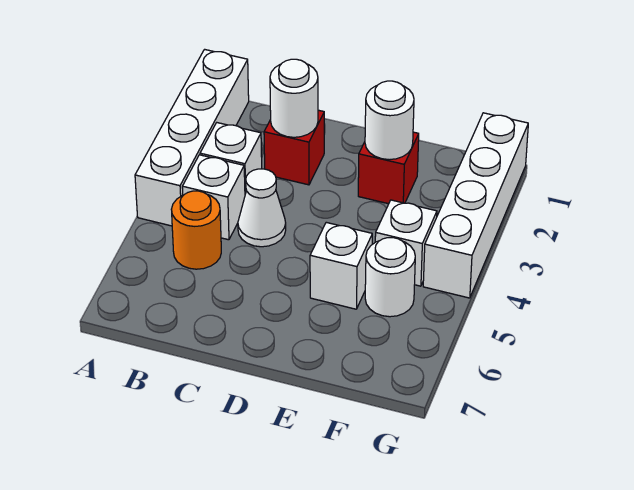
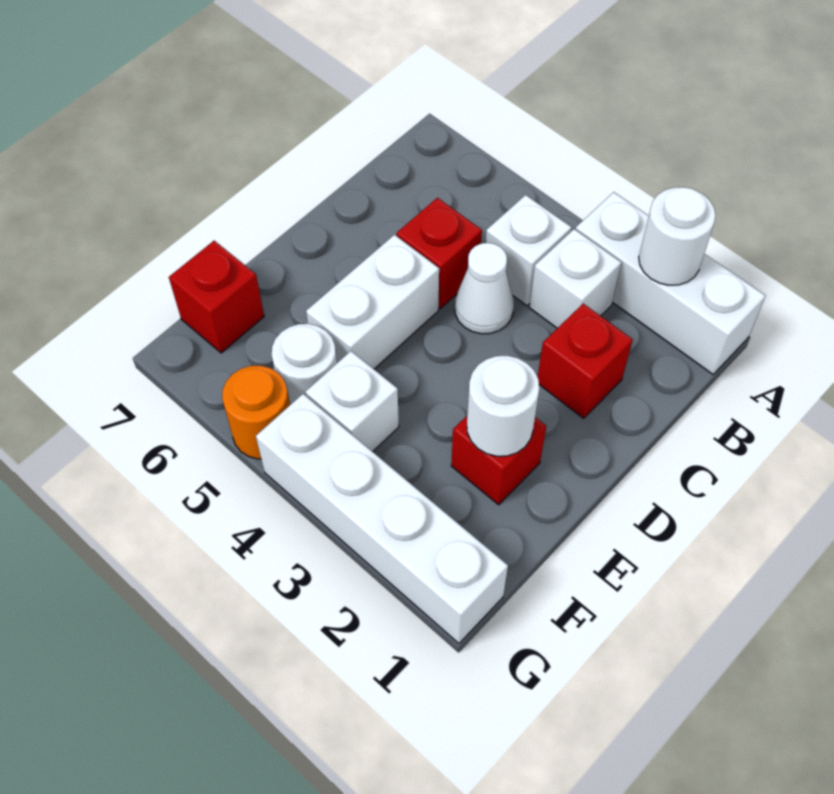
white 1x4 brick [135,49,249,226] -> white 1x3 brick [576,192,766,374]
orange 1x1 round brick [171,191,221,269] -> orange 1x1 round brick moved to [222,365,290,459]
white 1x1 round brick [270,59,318,137] -> white 1x1 round brick moved to [639,187,716,285]
none -> red 1x1 brick [397,198,482,309]
white 1x1 brick [310,222,372,309] -> white 1x2 brick [306,235,439,369]
none -> red 1x1 brick [169,241,264,353]

